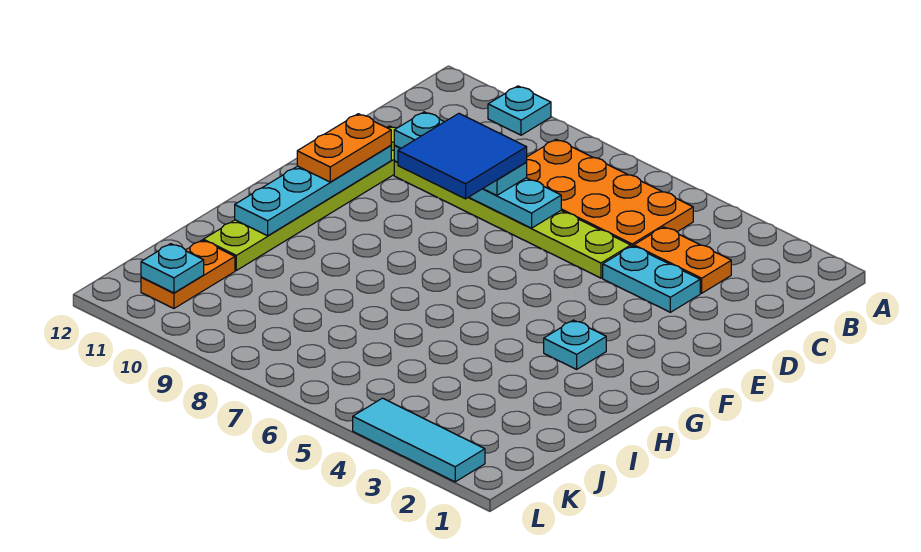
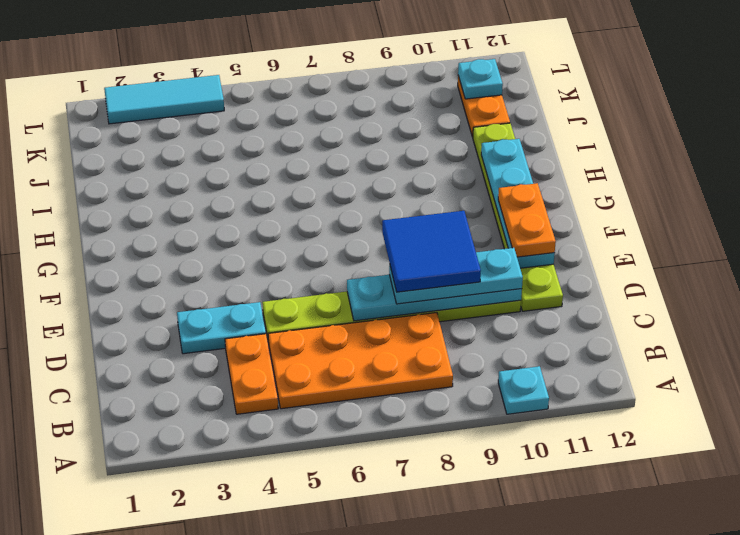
orange 1x2 plate [634,227,731,293] -> orange 1x2 plate turned to [225,334,278,414]
cyan 1x1 plate [544,320,606,369] -> none

